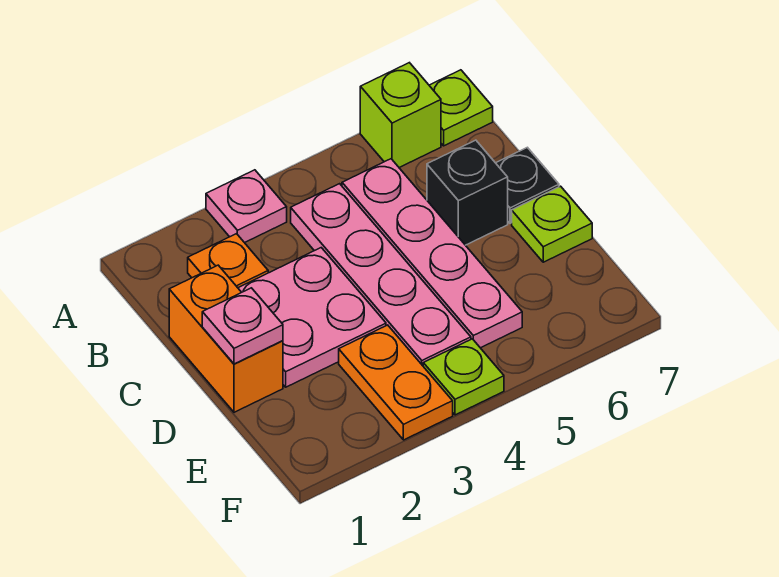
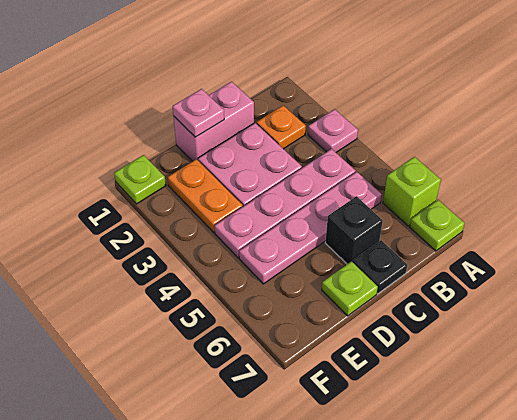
orange 1x2 brick [169,265,283,412] -> pink 1x2 brick [173,82,254,161]
orange 1x2 plate [339,325,453,440] -> orange 1x2 plate turned to [168,159,243,233]
lime 1x1 plate [423,339,504,415] -> lime 1x1 plate moved to [114,155,166,204]

